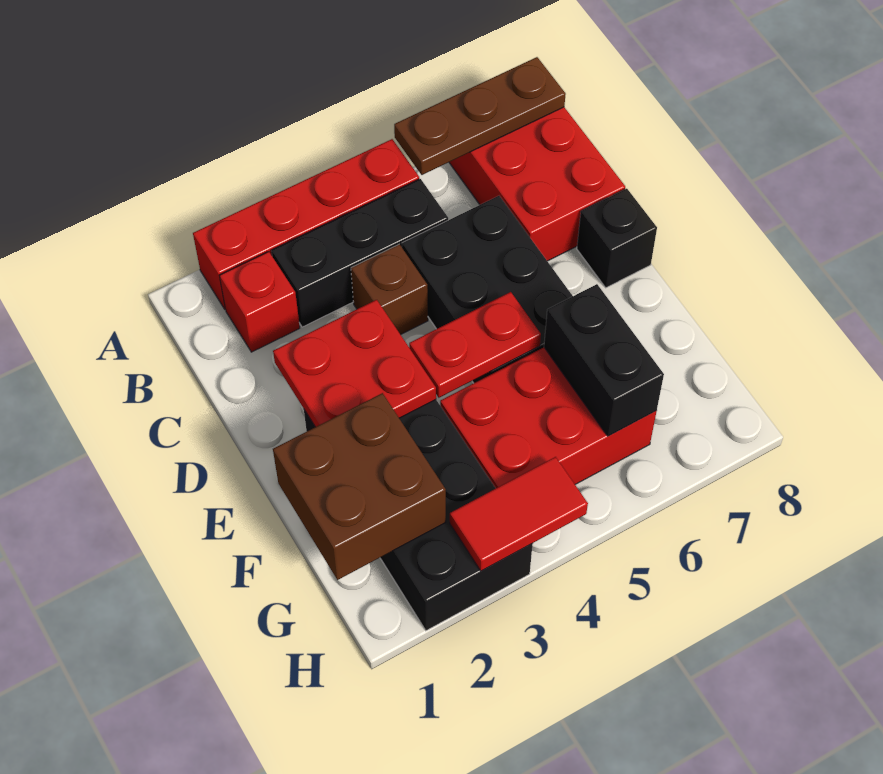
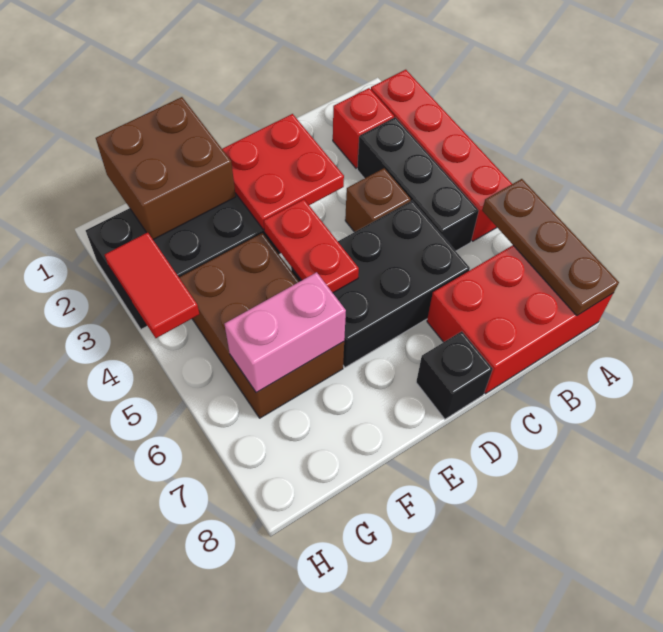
red 2x3 brick [440,348,657,488] -> brown 2x3 brick [179,233,344,418]
black 1x2 brick [544,284,664,436] -> pink 1x2 brick [224,272,346,393]

